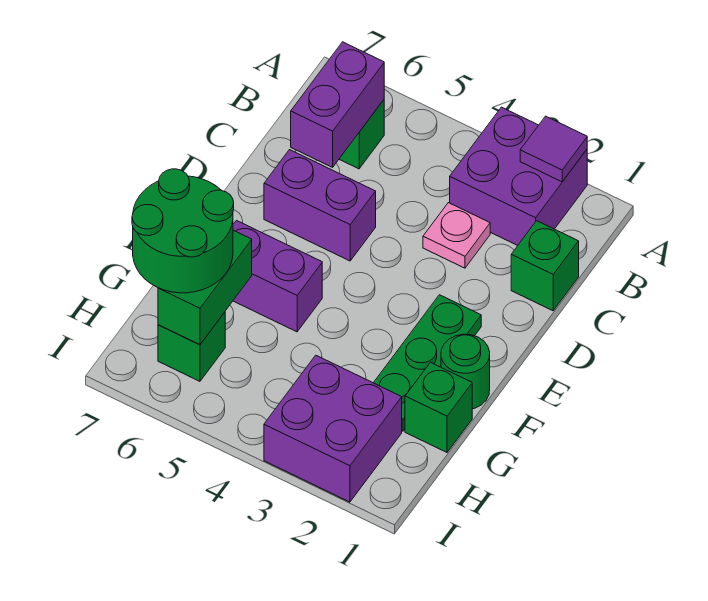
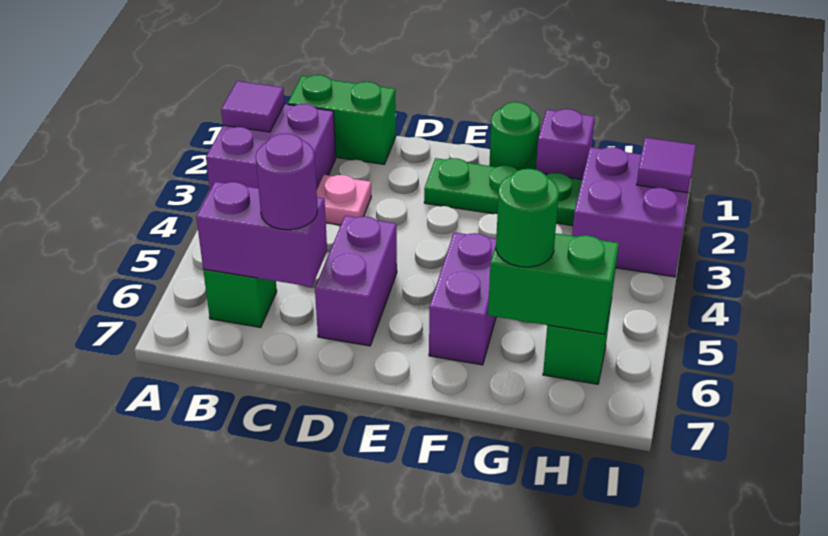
green 1x1 brick [511,221,579,311] -> green 1x2 brick [288,75,396,164]
none -> purple 1x1 round brick [256,133,318,230]
green 1x1 brick [405,362,472,452] -> purple 1x1 brick [536,109,595,179]
green 2x2 round brick [132,169,234,293] -> green 1x1 round brick [496,169,559,267]
none -> purple 1x1 tile [637,138,696,193]

